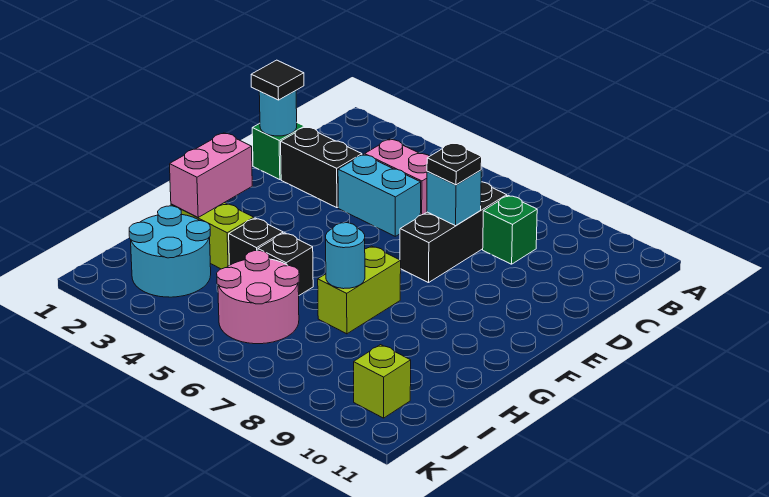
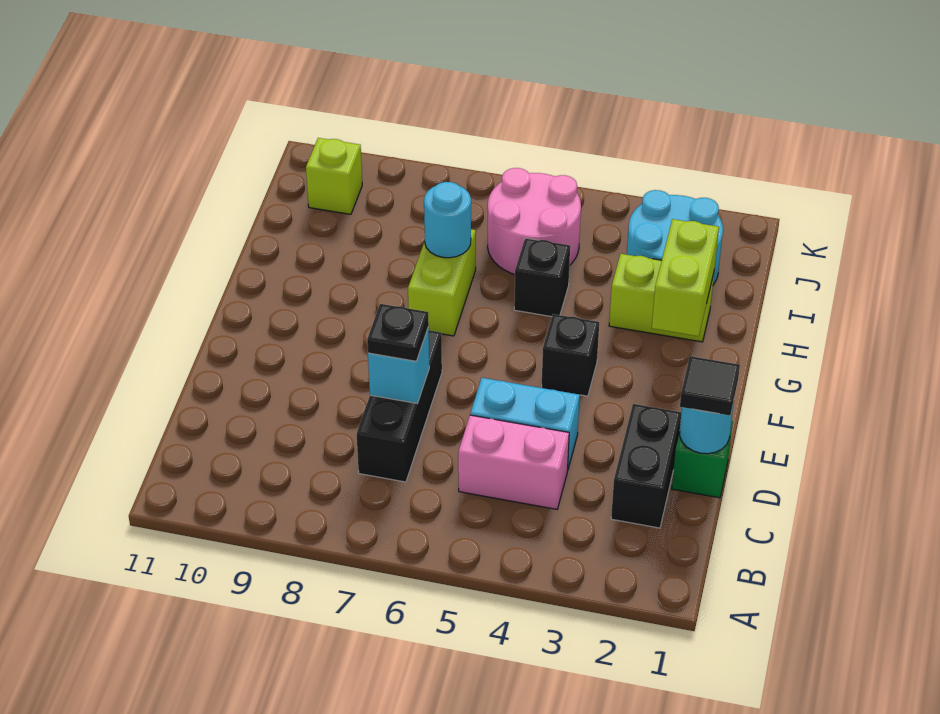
green 1x1 brick [483,195,537,264] -> none
black 1x2 brick [281,127,362,208] -> black 1x2 brick turned to [611,404,681,528]
pink 1x2 brick [170,133,252,217] -> lime 1x2 brick [652,219,719,336]
black 1x1 brick [229,218,283,265] -> black 1x1 brick moved to [541,314,599,396]

